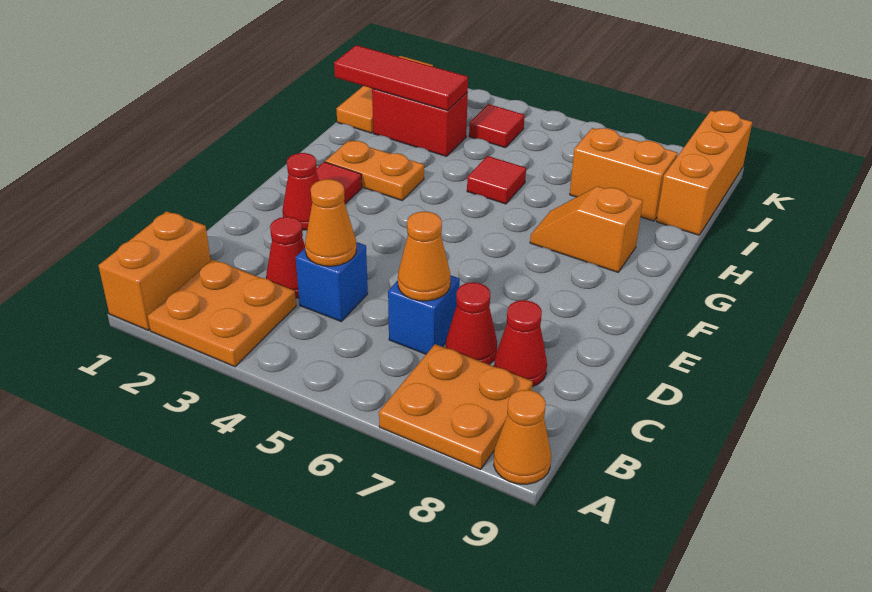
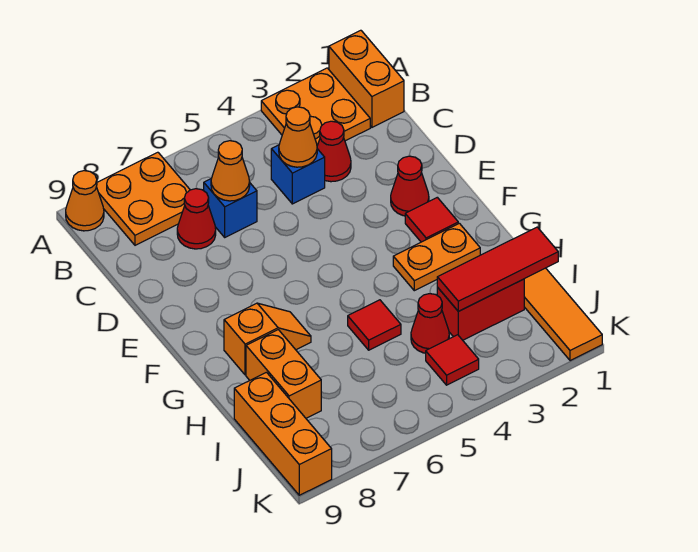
red 1x1 cone [494,300,547,387] -> red 1x1 cone moved to [411,294,449,353]
orange 1x2 brick [570,128,678,221] -> orange 1x2 brick turned to [246,330,321,418]

